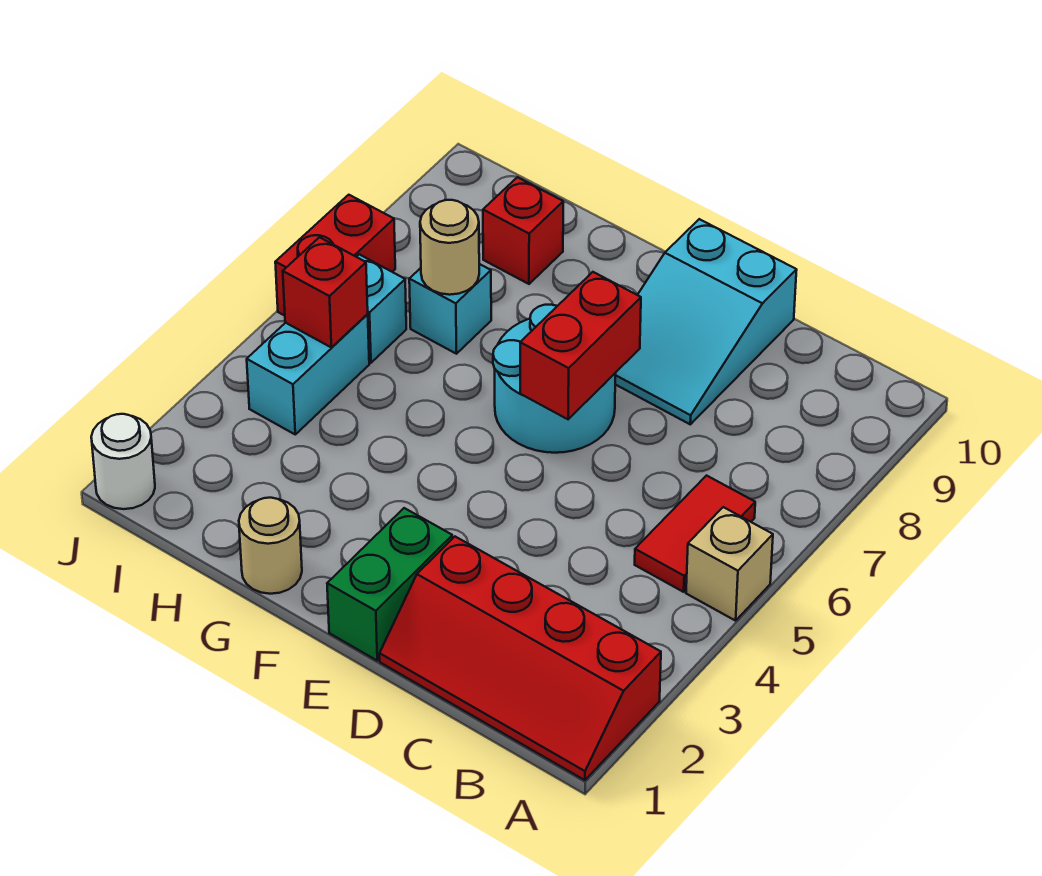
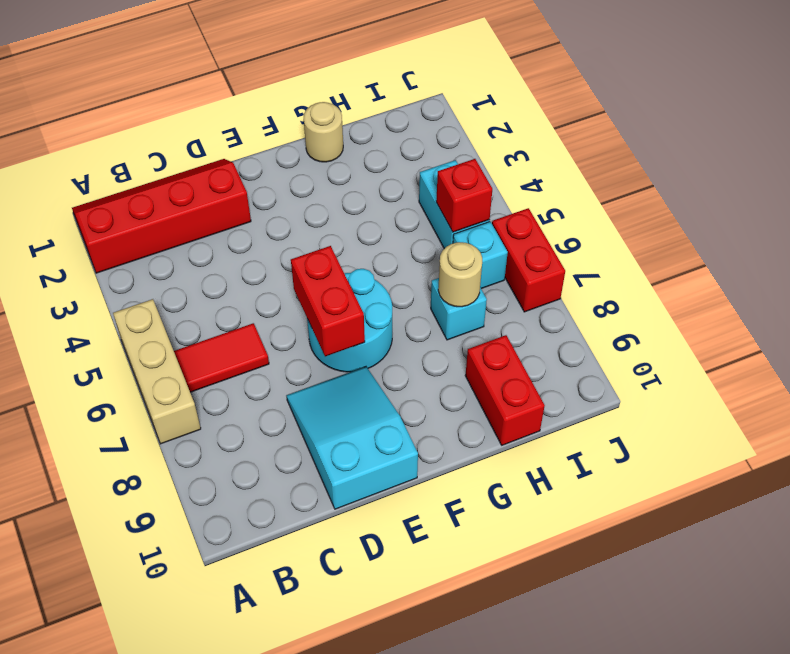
tan 1x1 brick [686,507,773,621] -> tan 1x3 brick [113,299,201,444]
red 1x2 tile [635,476,755,592] -> red 1x2 tile turned to [174,323,269,392]
green 1x2 brick [327,508,453,660] -> none
red 1x1 brick [483,177,563,284] -> red 1x2 brick [465,335,545,445]
white 1x1 round brick [91,414,155,509] -> none

